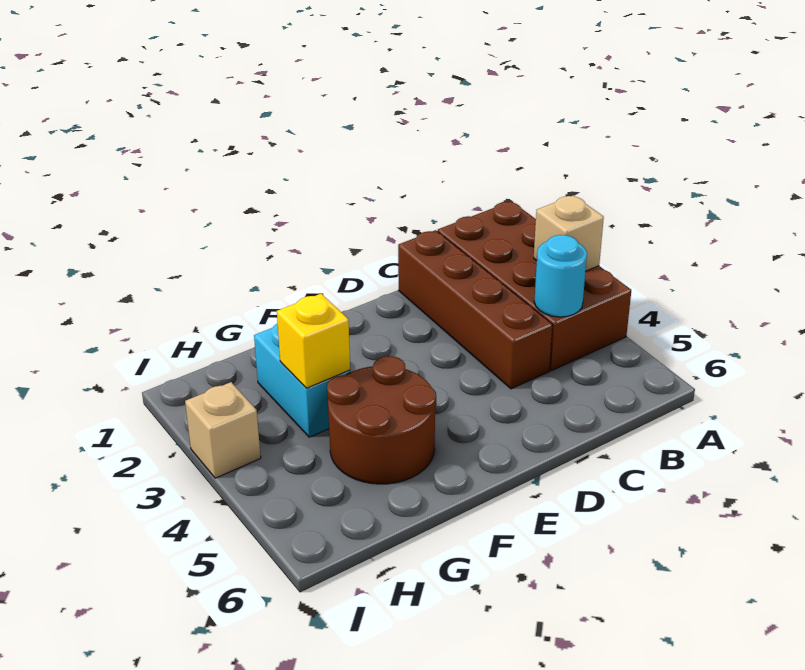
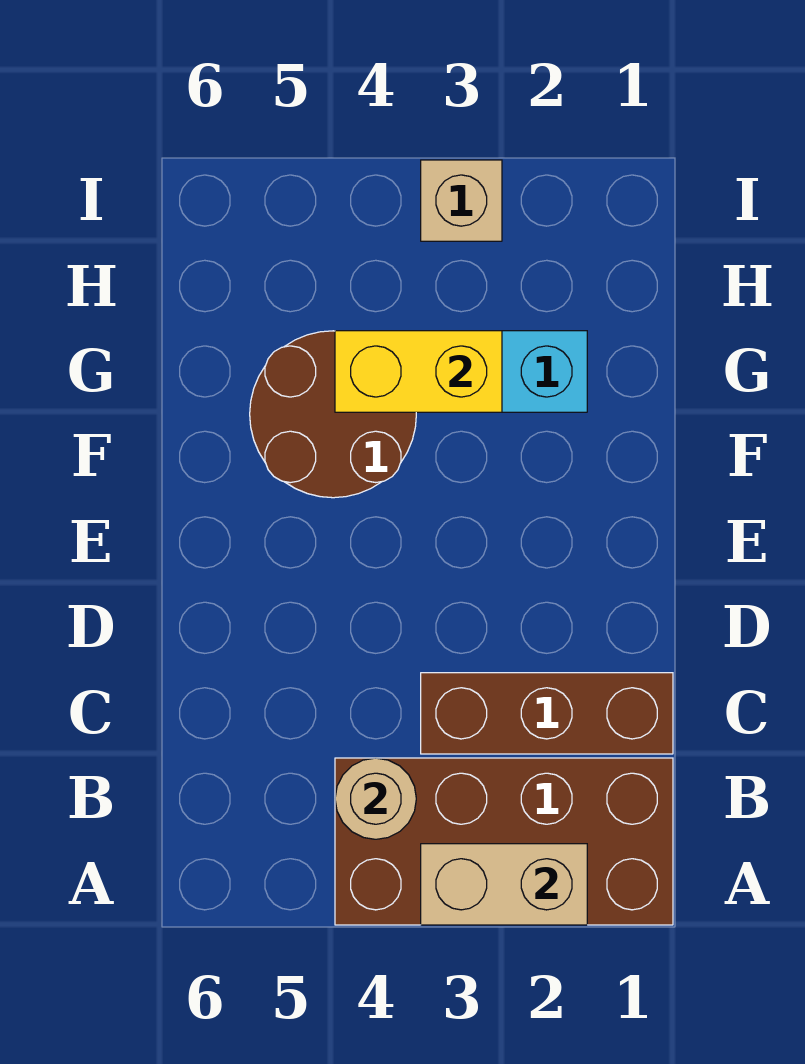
tan 1x1 brick [534,195,604,271] -> tan 1x2 brick [421,844,587,925]
cyan 1x1 round brick [534,235,587,317] -> tan 1x1 round brick [335,758,416,839]
brown 1x4 brick [398,230,553,389] -> brown 1x3 brick [421,673,673,754]
yellow 1x1 brick [277,294,350,388] -> yellow 1x2 brick [335,331,502,412]

